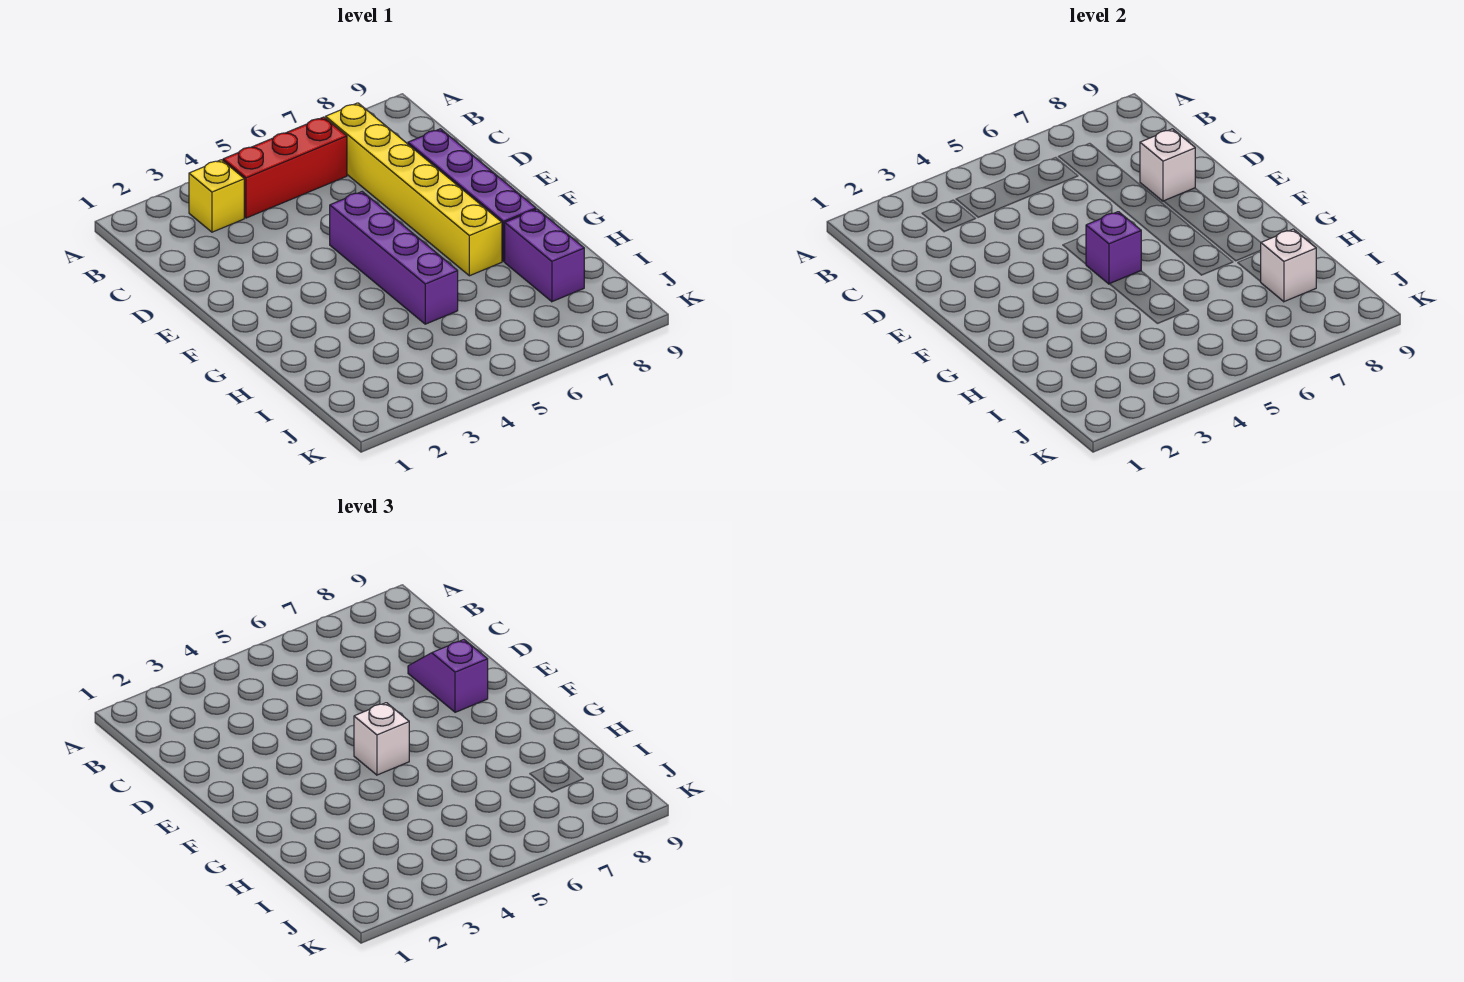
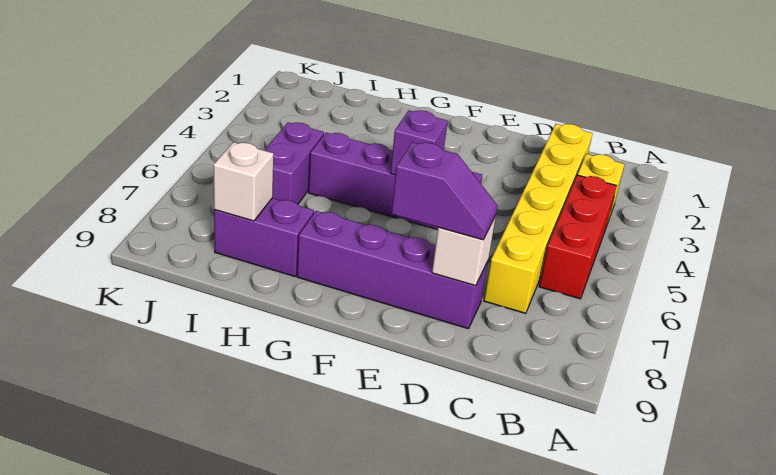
yellow 1x6 brick [326,103,502,276] -> yellow 1x6 brick turned to [484,124,593,313]
white 1x1 brick [354,703,409,775] -> none
none -> purple 1x2 brick [264,122,324,205]

